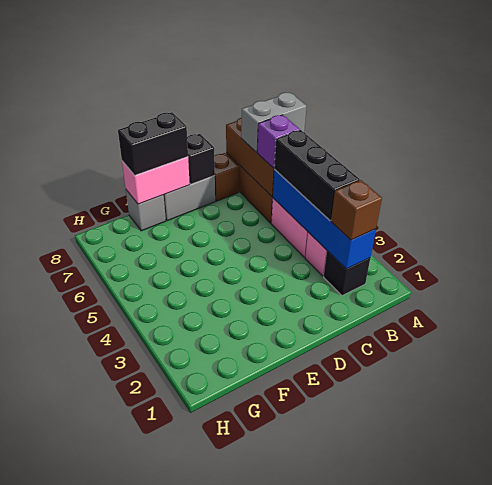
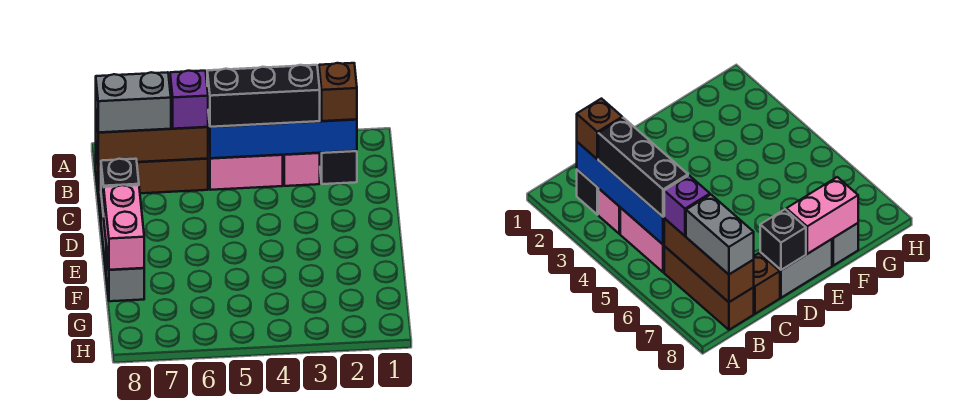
grey 1x2 brick [241,92,306,153] -> grey 1x2 brick turned to [96,72,171,132]
black 1x2 brick [118,112,188,175] -> none

